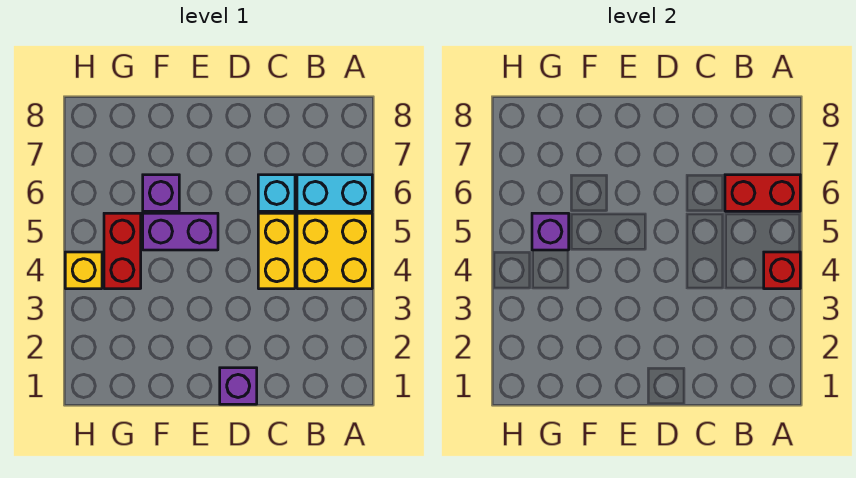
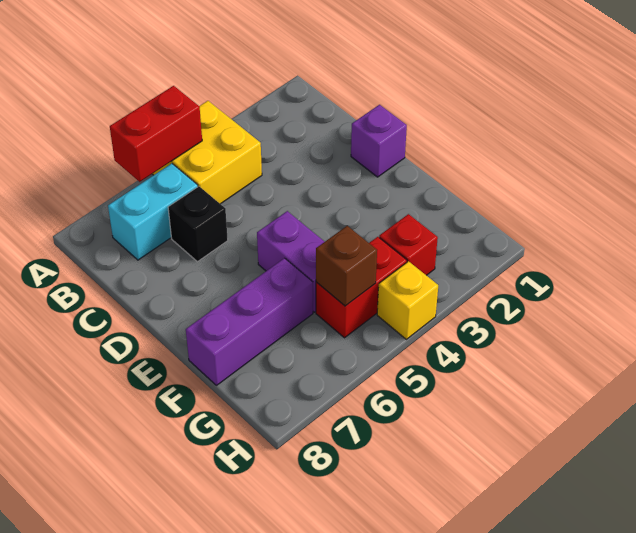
red 1x1 brick [764,252,800,289] -> red 1x1 brick moved to [379,214,438,275]
cyan 1x2 brick [297,175,372,211] -> cyan 1x2 brick turned to [108,163,198,260]
red 1x2 brick [725,175,800,211] -> red 1x2 brick turned to [110,86,202,182]
yellow 1x2 brick [258,213,295,289] -> none
cyan 1x1 brick [258,175,295,211] -> black 1x1 brick [168,186,228,262]
purple 1x1 brick [143,175,179,211] -> purple 1x3 brick [186,258,313,385]
purple 1x1 brick [532,213,569,250] -> brown 1x1 brick [316,226,377,306]

